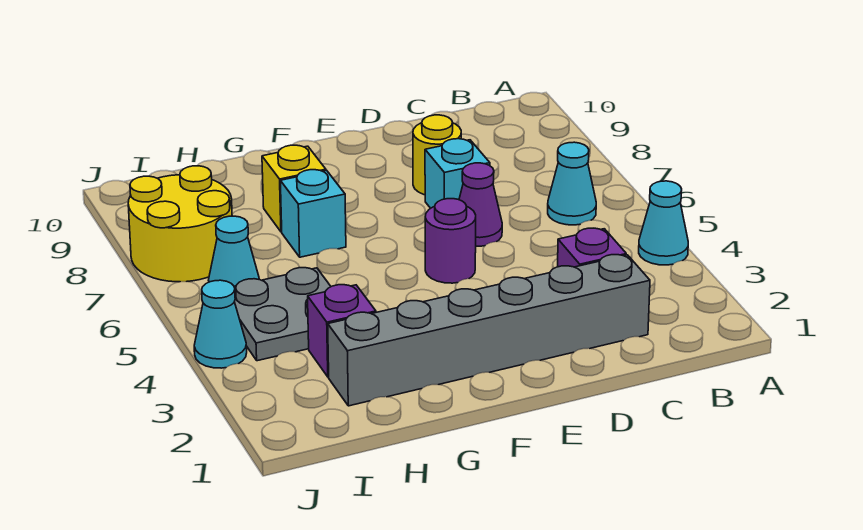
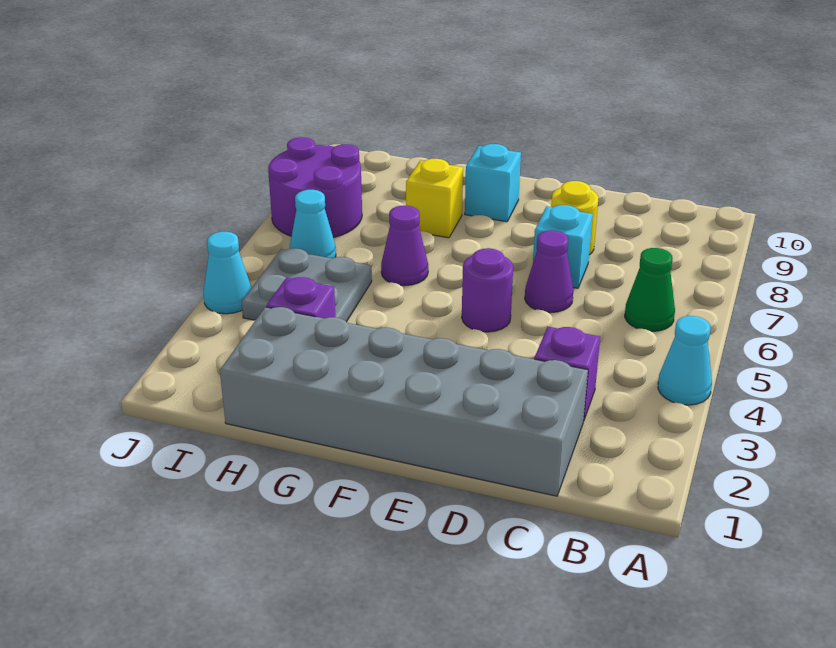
cyan 1x1 cone [548,142,596,225] -> green 1x1 cone [625,248,675,331]
grey 1x6 brick [328,255,650,406] -> grey 2x6 brick [220,307,588,496]
none -> purple 1x1 cone [381,206,428,286]
cyan 1x1 brick [280,170,346,257] -> cyan 1x1 brick moved to [465,144,521,222]
yellow 2x2 round brick [128,166,232,282] -> purple 2x2 round brick [268,137,362,238]

